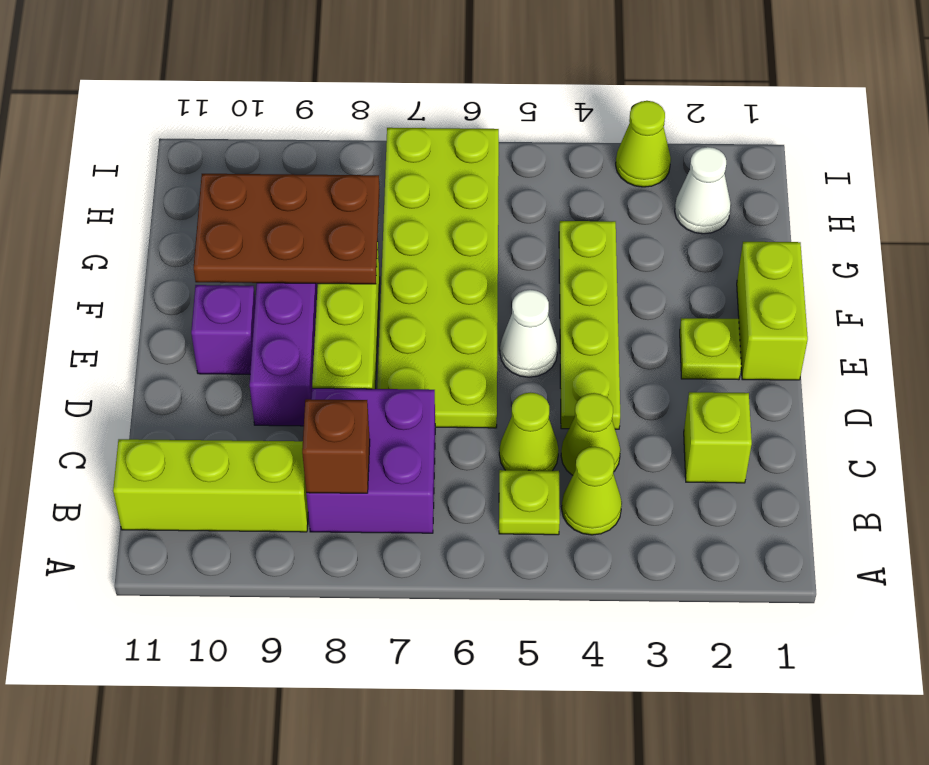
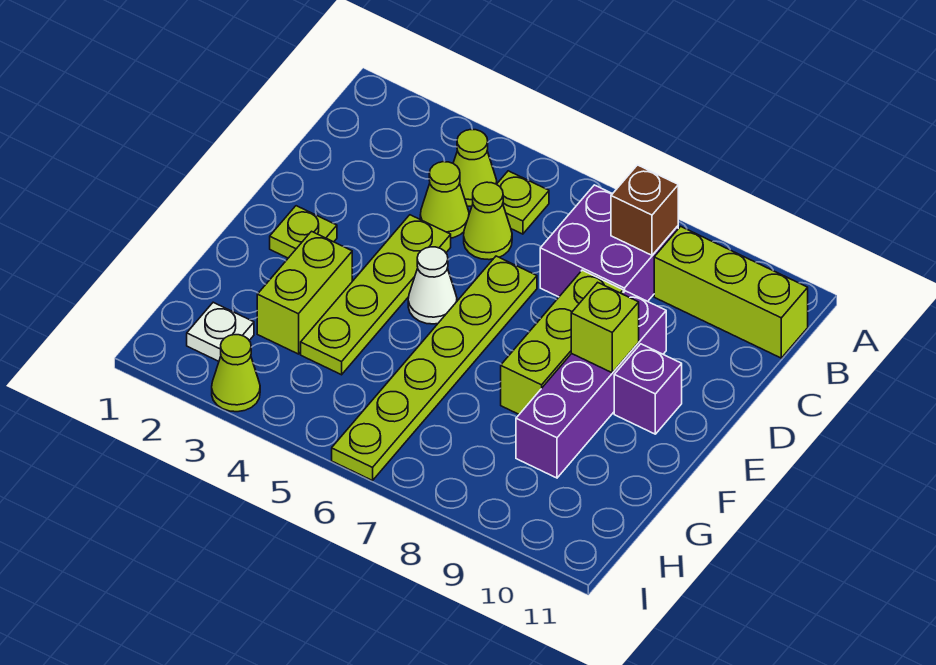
lime 1x1 brick [684,392,752,483] -> lime 1x1 brick moved to [571,282,639,373]
lime 2x6 plate [377,128,499,428] -> lime 1x6 plate [332,256,537,481]
lime 1x2 brick [737,242,808,380] -> lime 1x2 brick moved to [257,231,352,354]
brown 2x3 plate [194,174,380,284] -> none
white 1x1 cone [675,147,731,234] -> white 1x1 plate [187,302,254,361]

